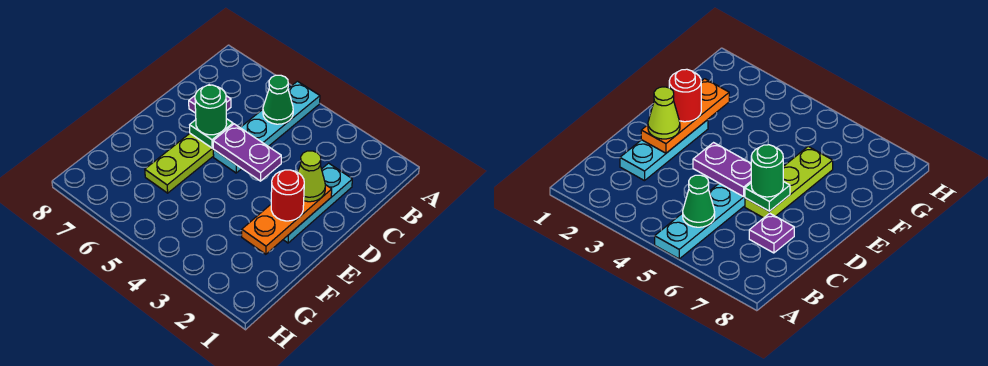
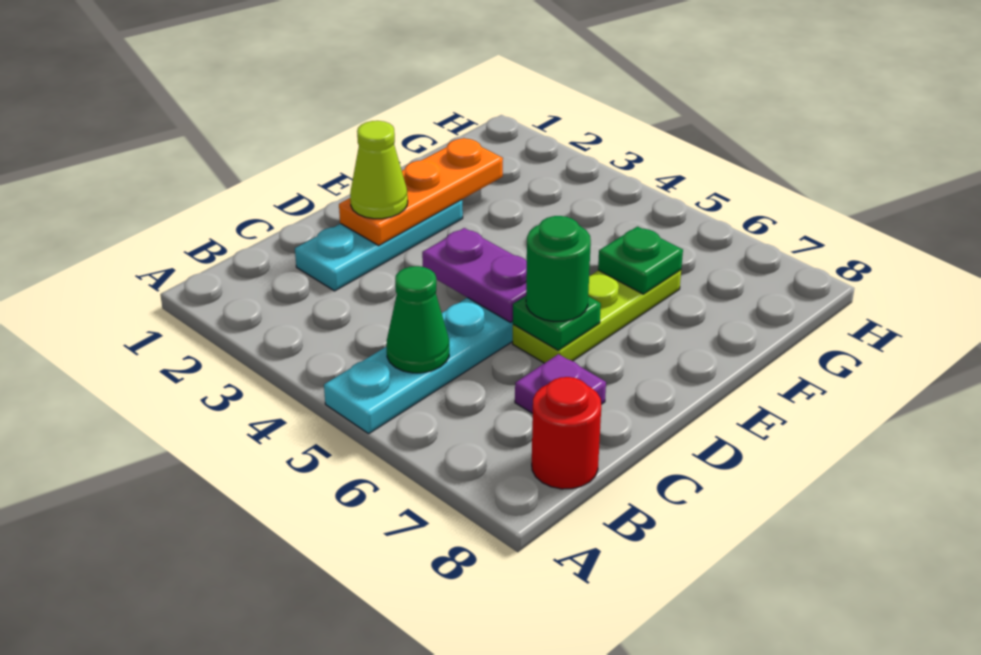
red 1x1 round brick [271,170,304,221] -> red 1x1 round brick moved to [532,377,601,489]
none -> green 1x1 plate [598,227,683,294]

